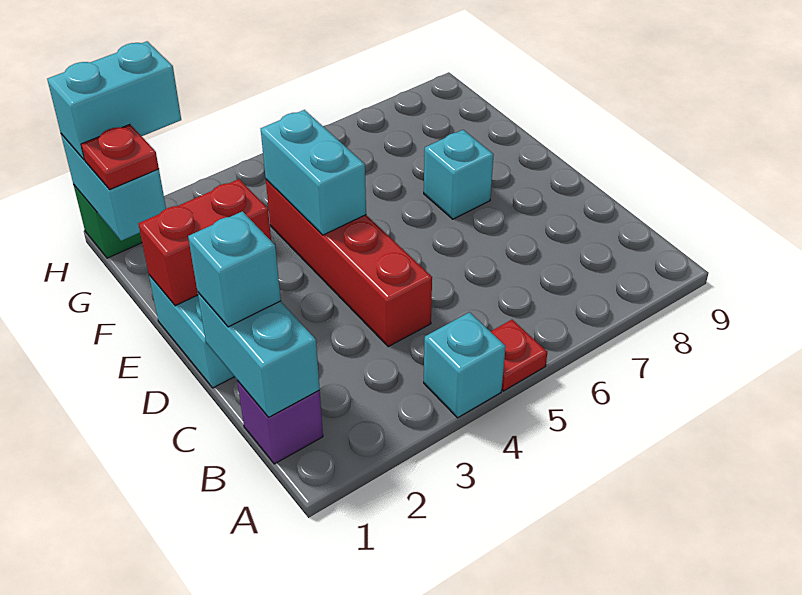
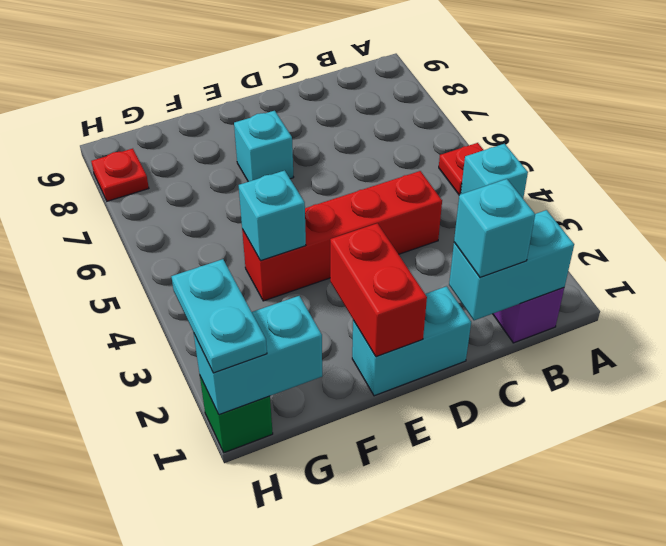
cyan 1x2 brick [261,110,366,235] -> cyan 1x1 brick [239,170,306,261]
red 1x1 plate [81,124,159,190] -> red 1x1 plate moved to [91,149,149,201]
cyan 1x2 brick [47,41,181,160] -> cyan 1x2 plate [171,259,267,373]

